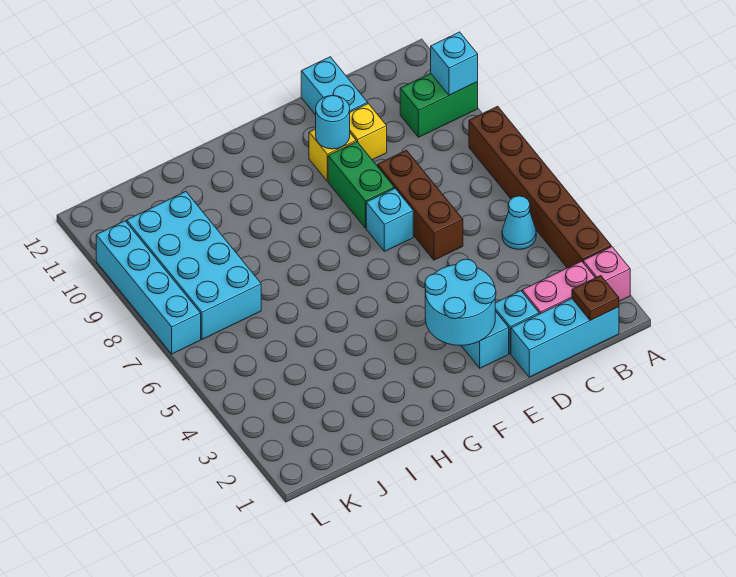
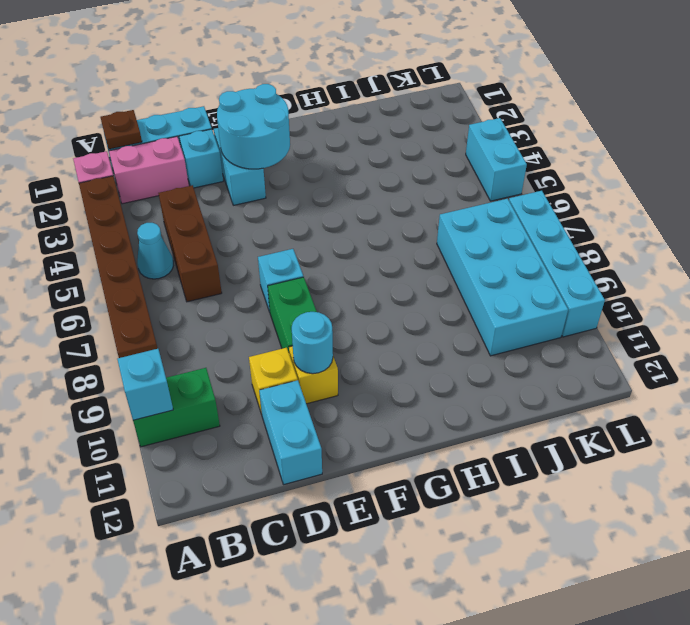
brown 1x3 brick [378,150,463,260] -> brown 1x3 brick moved to [158,185,222,302]
none -> cyan 1x2 brick [466,118,527,201]

